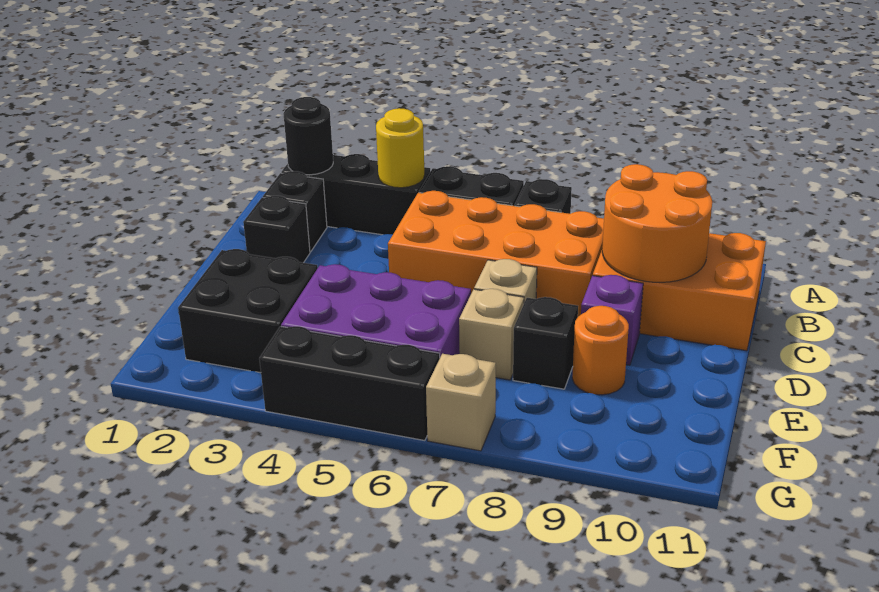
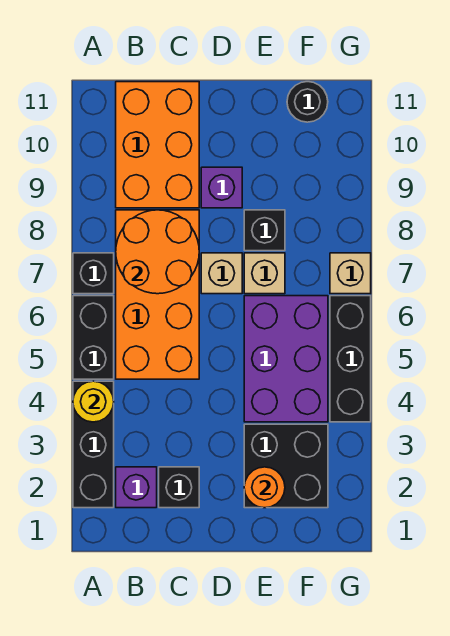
black 1x1 round brick [283,97,333,175] -> black 1x1 round brick moved to [287,82,328,122]
black 1x1 brick [263,171,327,252] -> purple 1x1 brick [116,467,157,508]
orange 2x2 round brick [602,164,712,282] -> orange 2x2 round brick moved to [116,210,199,294]
orange 1x1 round brick [572,306,629,395] -> orange 1x1 round brick moved to [244,467,285,508]

